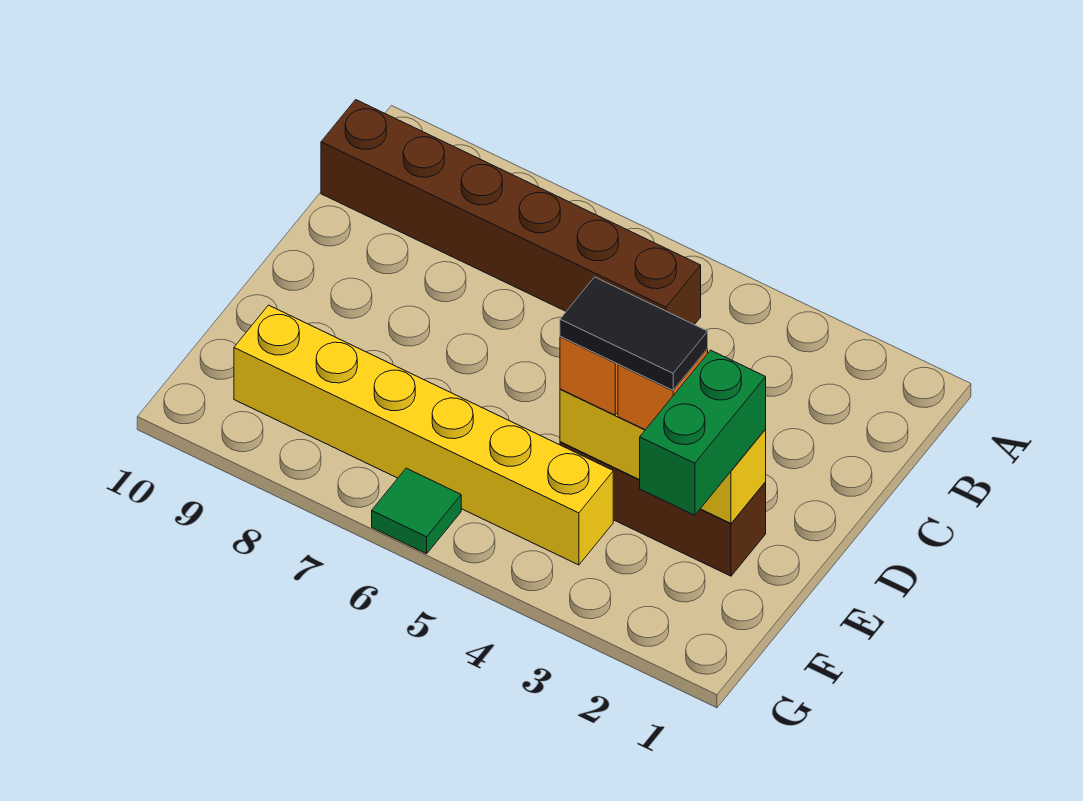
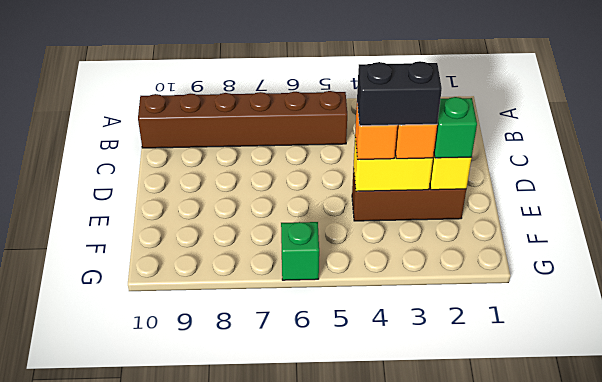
green 1x2 brick [640,350,766,515] -> green 1x1 brick [434,97,477,158]
black 1x2 tile [560,277,708,390] -> black 1x2 brick [357,61,442,126]
yellow 1x6 brick [234,305,613,565] -> none
green 1x1 tile [372,468,461,554] -> green 1x1 brick [281,222,319,280]

